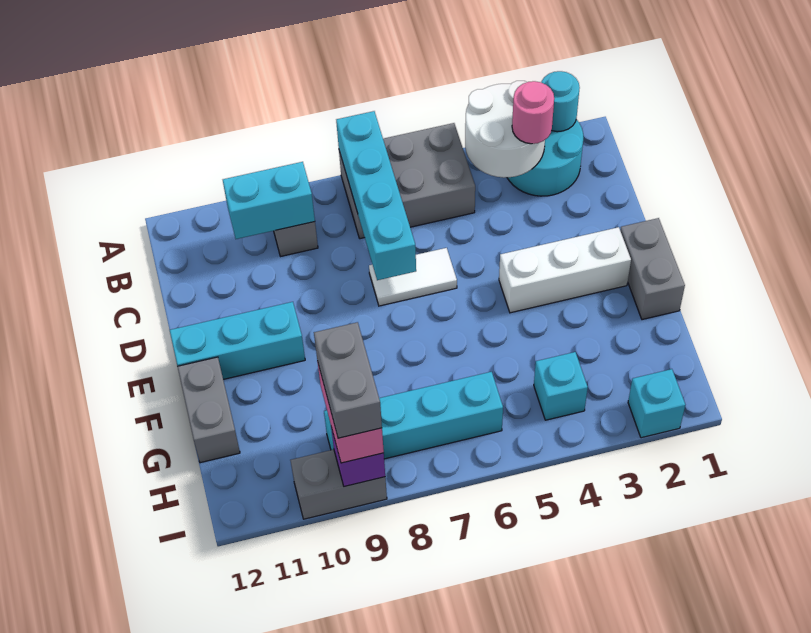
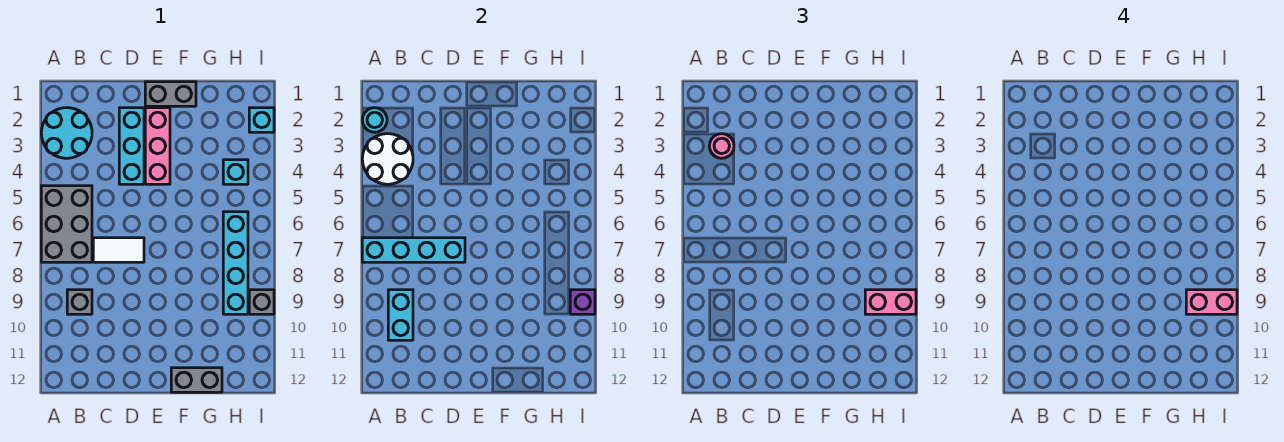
white 1x2 tile [369,248,457,306] -> white 1x2 tile turned to [93,238,144,262]
white 1x3 brick [499,227,631,313] -> pink 1x3 brick [145,108,170,184]
cyan 1x3 brick [170,302,305,379] -> cyan 1x3 brick moved to [119,108,144,184]
grey 1x2 brick [314,322,382,438] -> pink 1x2 brick [1186,290,1237,314]
grey 1x2 brick [290,450,387,519] -> grey 1x1 brick [249,290,274,314]

